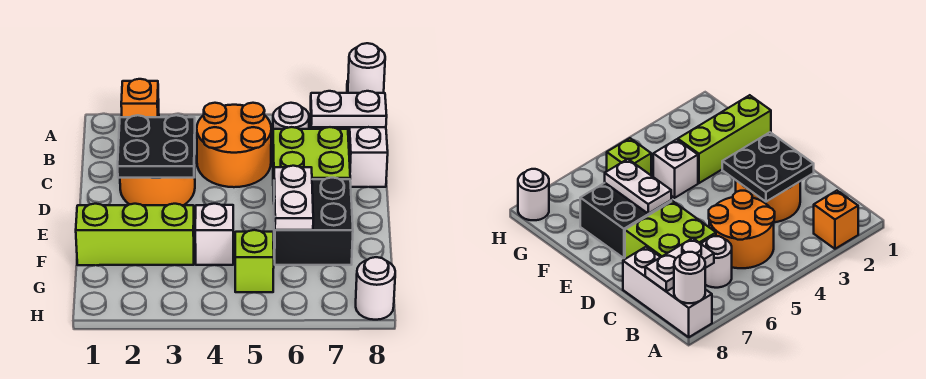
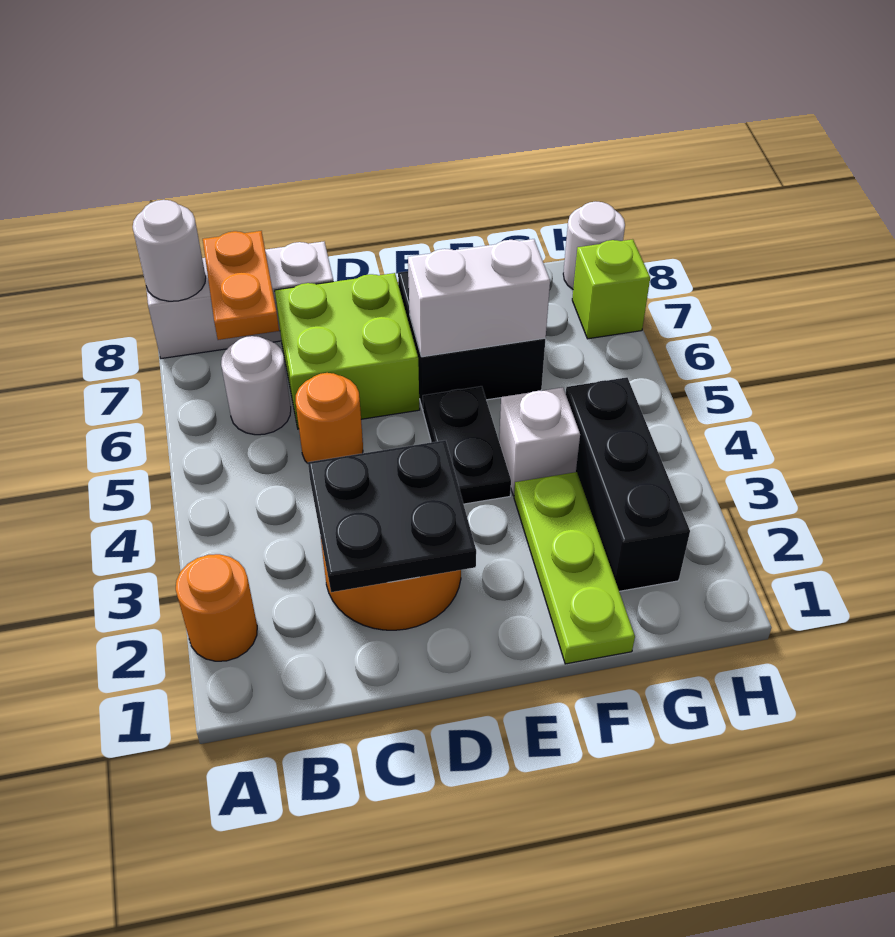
orange 1x1 brick [121,79,159,117] -> orange 1x1 round brick [176,554,257,661]
orange 2x2 round brick [197,103,271,187] -> orange 1x1 round brick [296,373,363,463]
white 1x2 plate [311,91,387,127] -> orange 1x2 plate [203,231,279,340]
none -> black 1x2 plate [423,386,511,504]
white 1x2 plate [274,166,313,230] -> white 1x2 brick [408,239,550,357]
lime 1x3 brick [76,204,194,265] -> lime 1x3 plate [514,472,635,664]
none -> black 1x3 brick [566,377,690,591]
lime 1x1 brick [235,230,274,292] -> lime 1x1 brick moved to [572,239,650,339]

